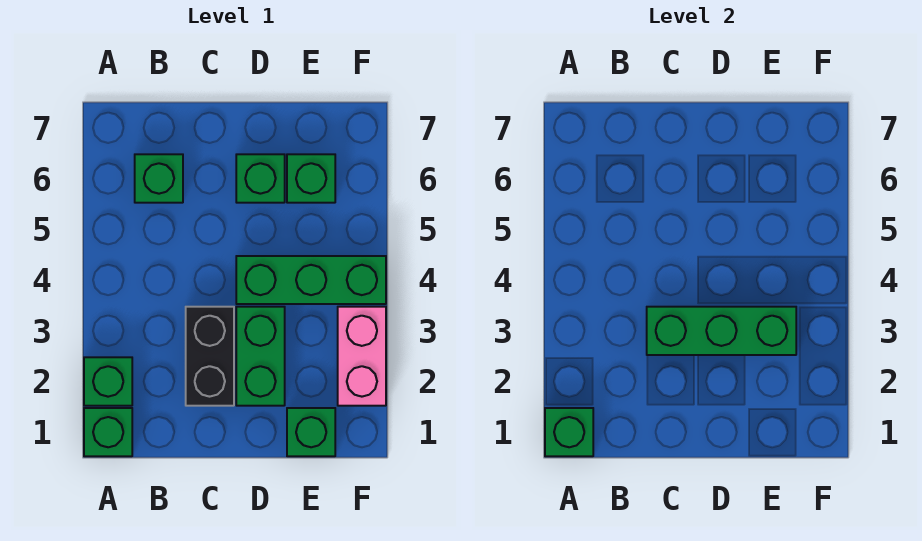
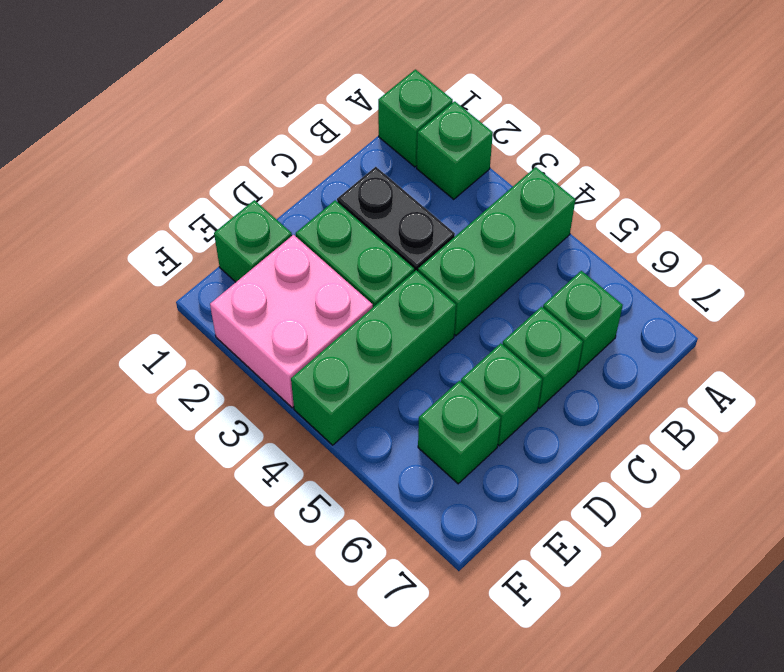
green 1x1 brick [545,408,593,456] -> green 1x1 brick moved to [502,307,583,408]
green 1x3 brick [647,307,796,355] -> green 1x3 brick moved to [418,167,575,336]
pink 1x2 brick [338,307,386,406] -> pink 2x2 brick [210,235,373,408]

